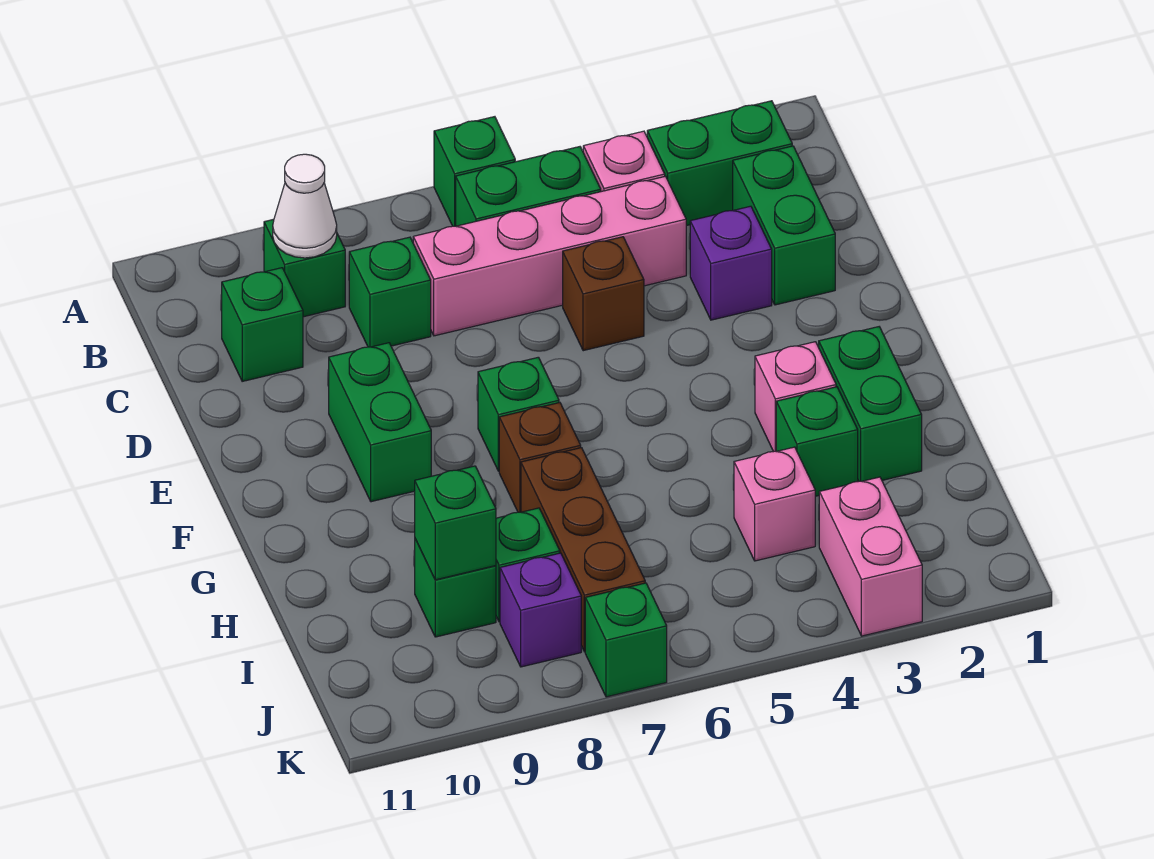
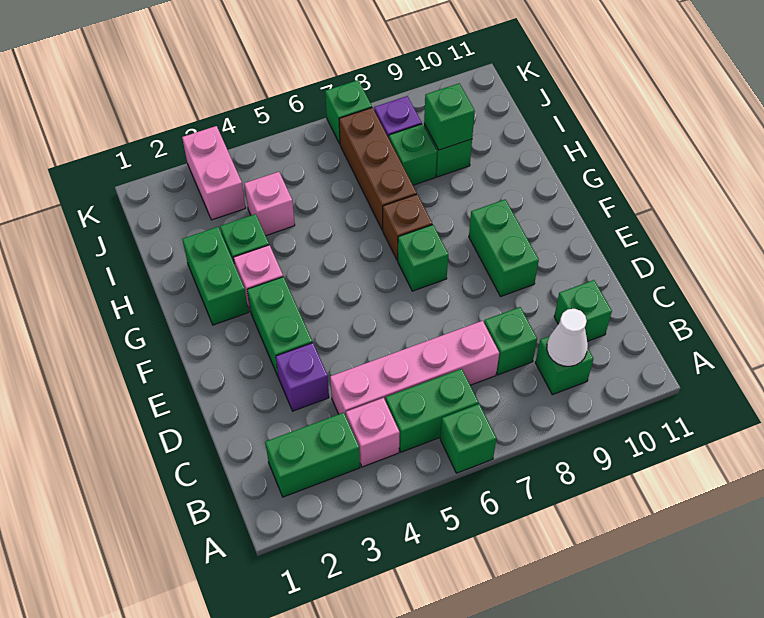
green 1x2 brick [733,146,835,305] -> green 1x2 brick moved to [247,277,312,376]
brown 1x1 brick [563,237,644,351] -> none

